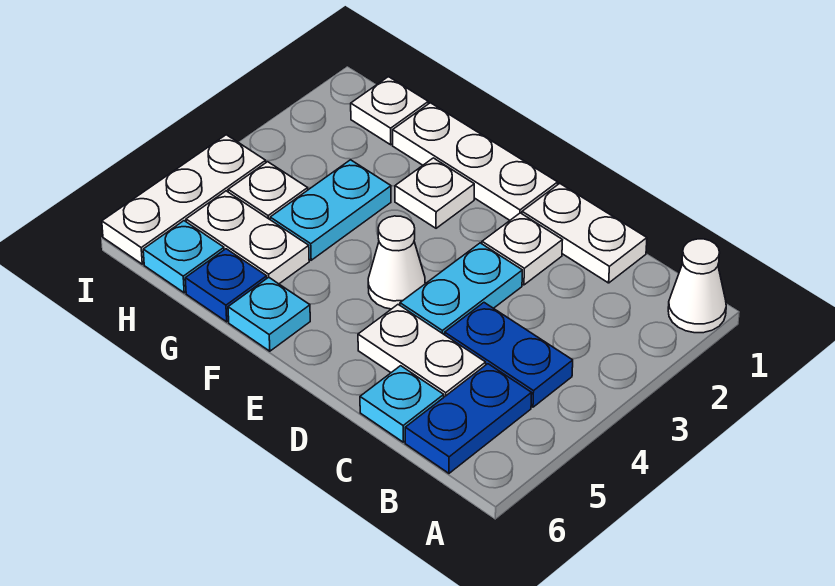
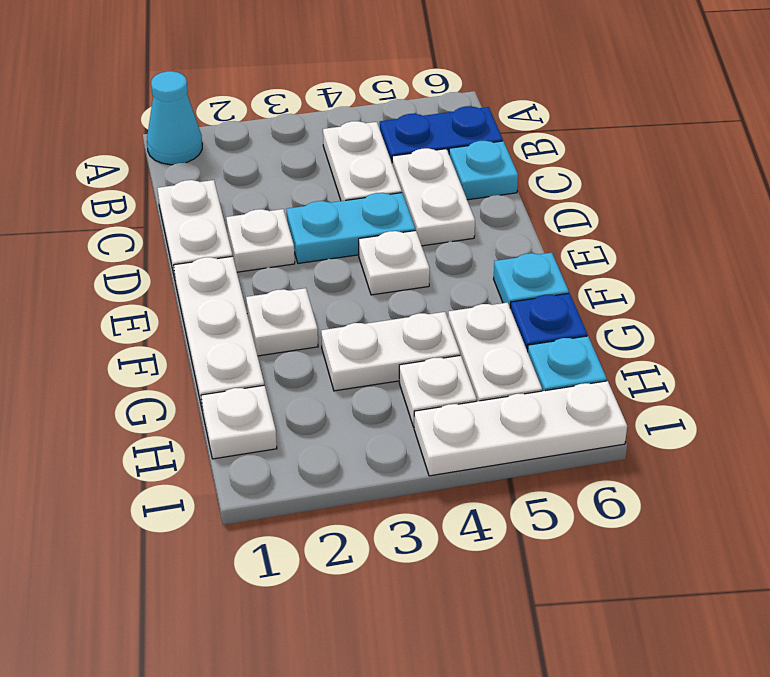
white 1x1 cone [668,239,726,333] -> cyan 1x1 cone [147,71,202,165]
blue 1x2 plate [445,303,573,407] -> white 1x2 plate [323,121,402,201]
white 1x1 cone [368,216,425,309] -> white 1x1 plate [359,230,430,295]
cyan 1x2 plate [270,160,391,260] -> white 1x2 plate [321,312,460,391]

